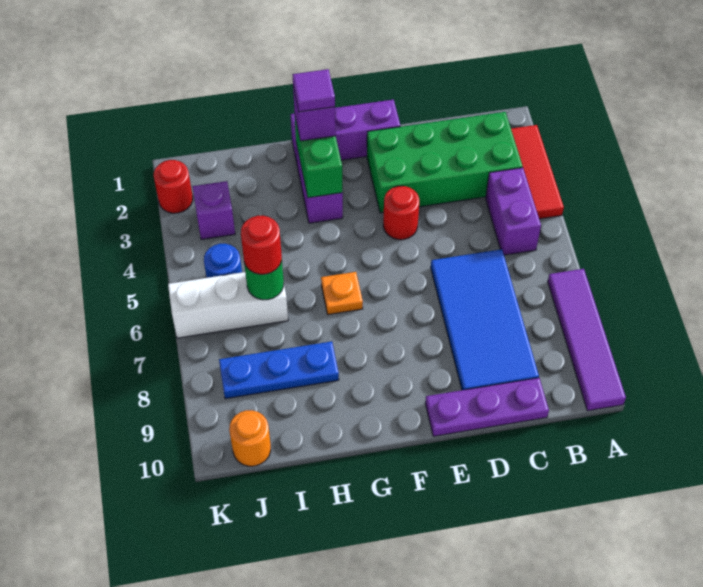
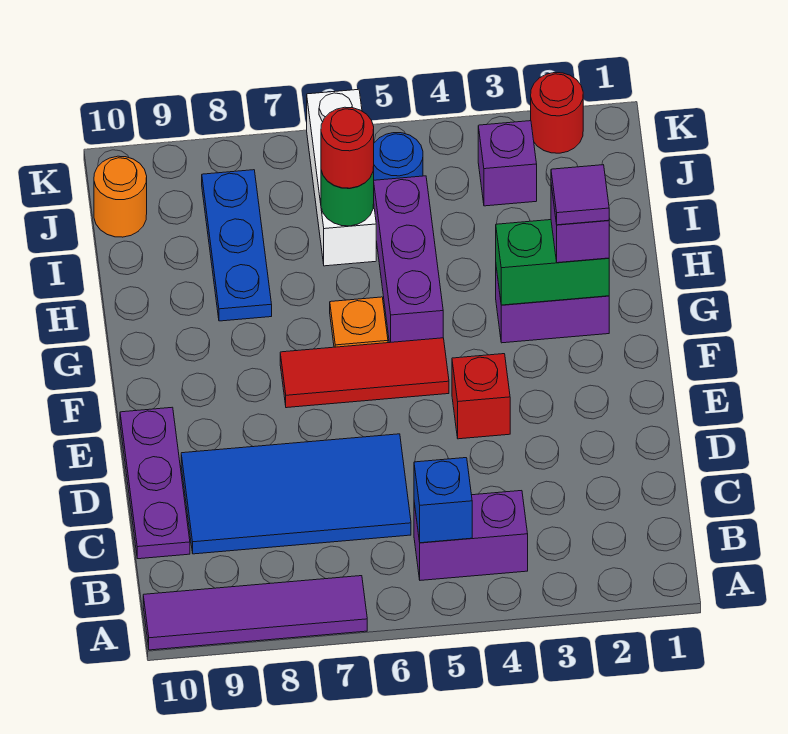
red 1x3 tile [511,125,564,219] -> red 1x3 tile moved to [280,338,449,408]
green 2x4 brick [367,112,523,213] -> none
none -> blue 1x1 brick [414,458,472,543]
purple 1x3 brick [290,100,400,163] -> purple 1x3 brick moved to [374,176,443,343]
red 1x1 round brick [383,186,419,240] -> red 1x1 brick [452,354,510,439]

